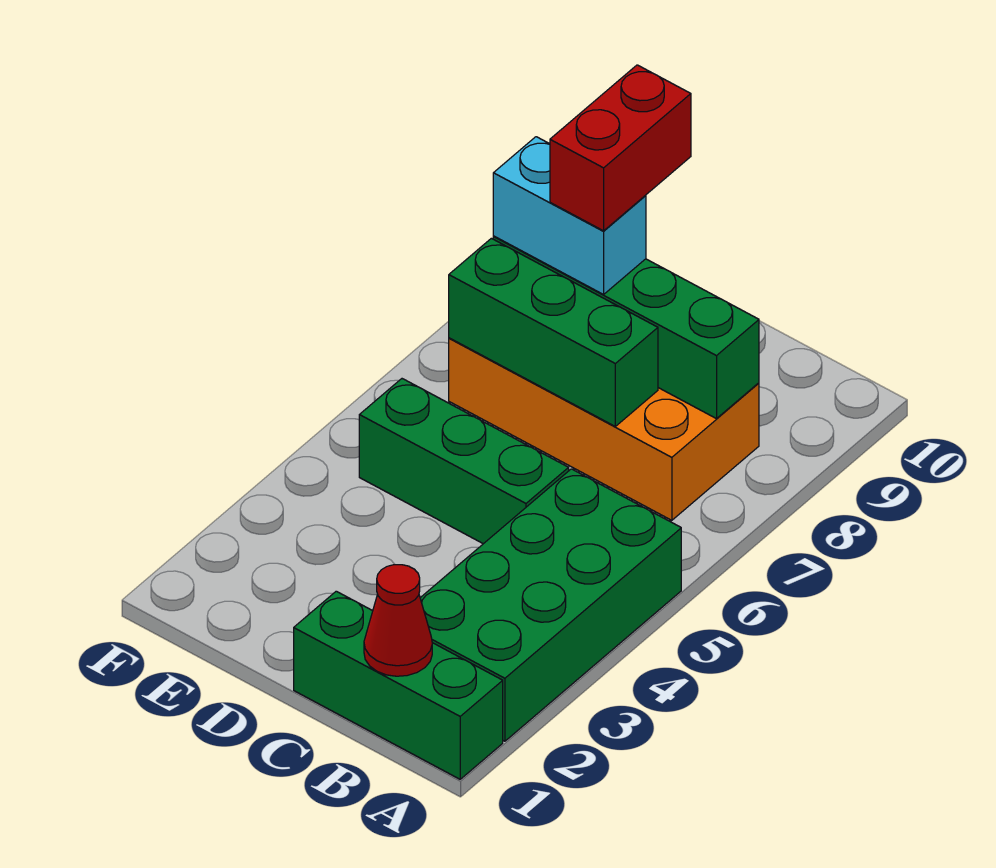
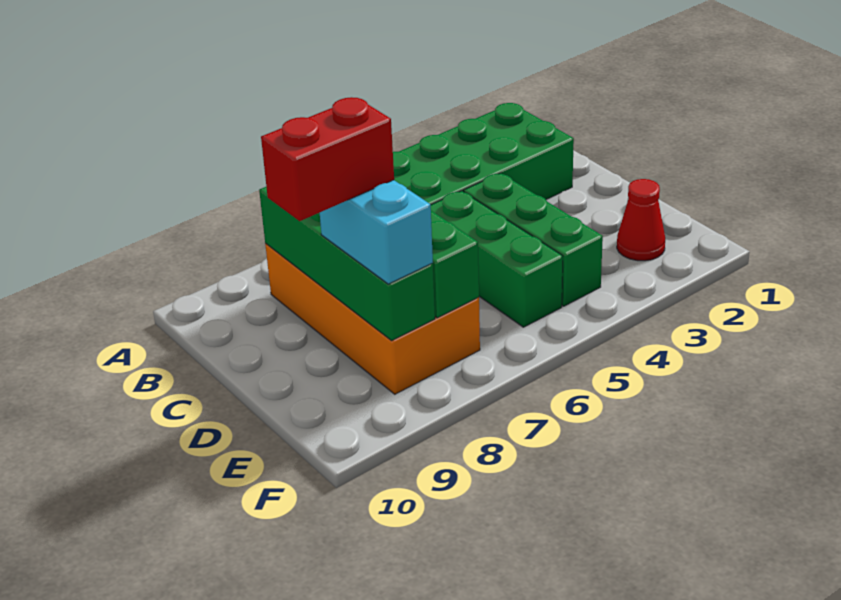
green 1x3 brick [294,591,503,779] -> green 1x3 brick moved to [464,173,603,306]
red 1x1 cone [364,565,432,676] -> red 1x1 cone moved to [617,179,665,261]

